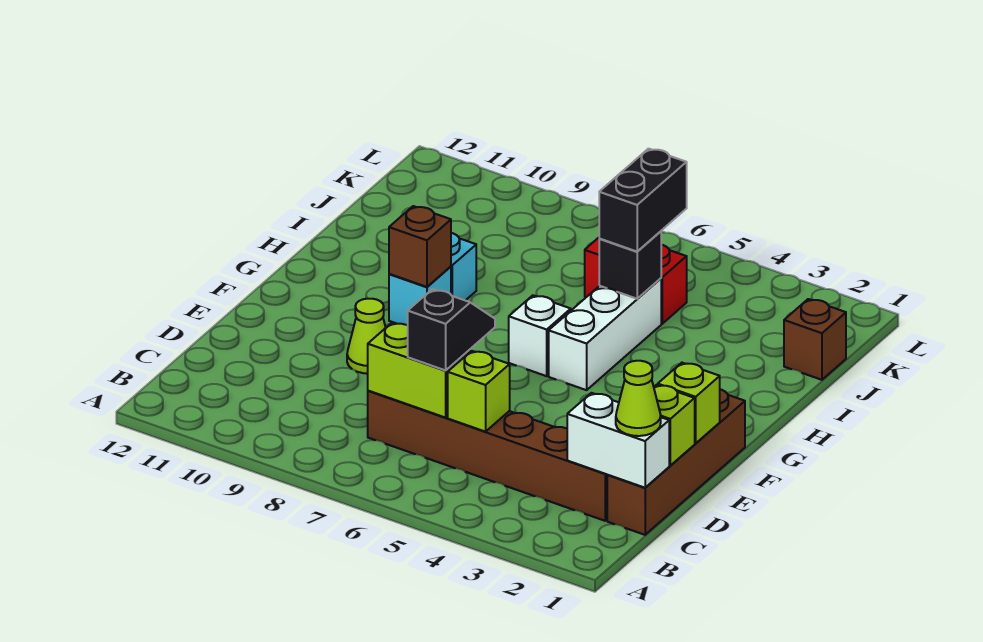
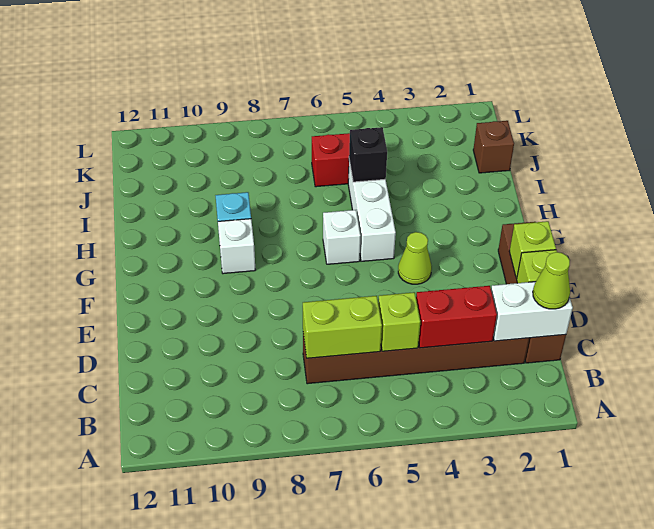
none -> red 1x2 brick [416,286,497,348]
black 1x2 slope [408,289,495,370] -> none
lime 1x1 cone [347,299,386,374] -> lime 1x1 cone moved to [398,232,432,284]
cyan 1x1 brick [389,267,451,325] -> white 1x1 brick [218,219,255,274]
brown 1x1 brick [389,206,451,287] -> none
black 1x2 brick [599,149,687,252] -> none

